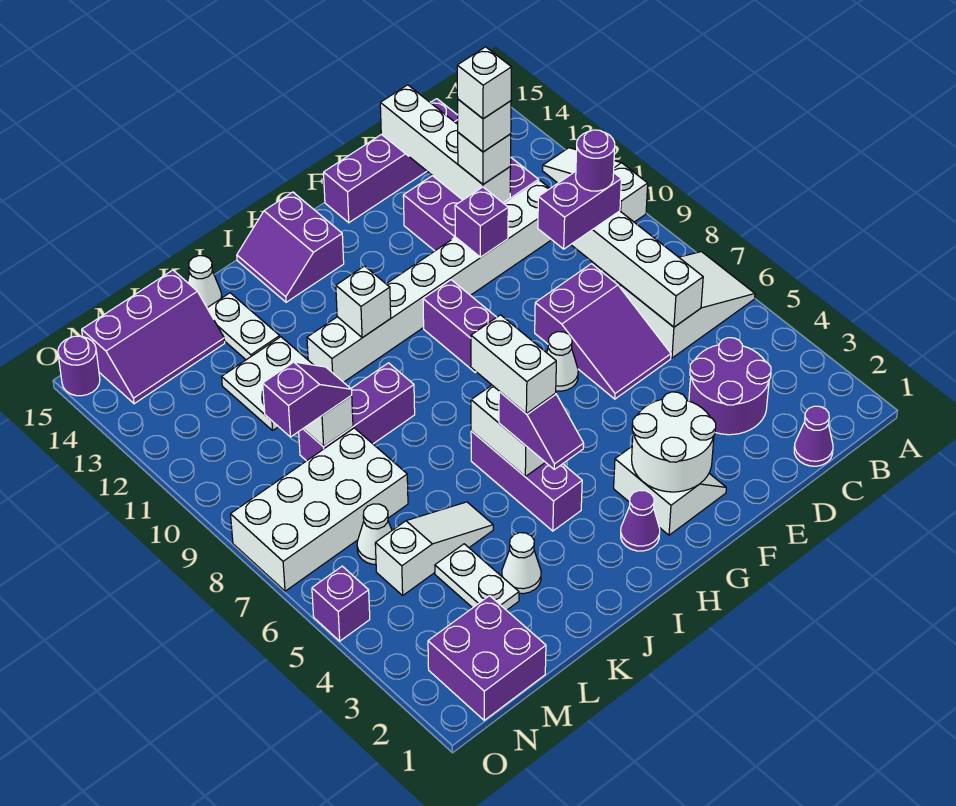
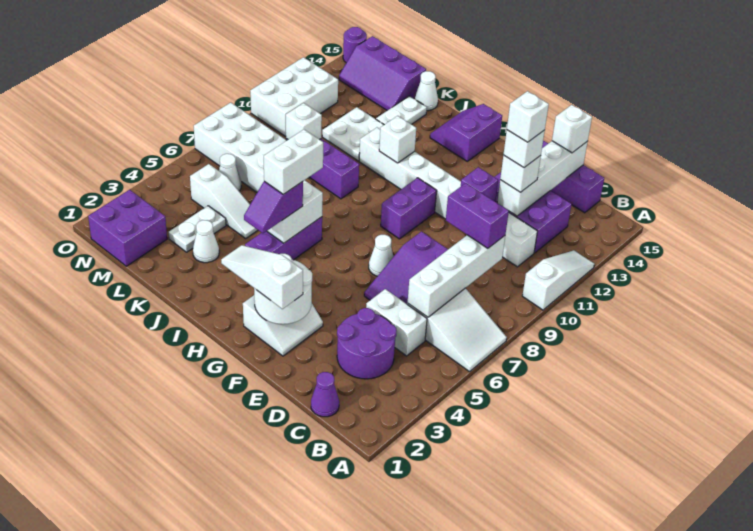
none -> white 1x2 brick [366,289,427,356]
purple 1x1 round brick [576,130,615,191] -> none
none -> white 1x1 brick [552,105,592,153]
none -> white 1x3 slope [221,245,303,309]
purple 1x1 cone [621,491,660,551] -> none
purple 1x2 slope [263,362,352,437] -> none
none -> white 2x3 brick [250,57,338,136]
purple 1x1 brick [312,566,370,641] -> none

